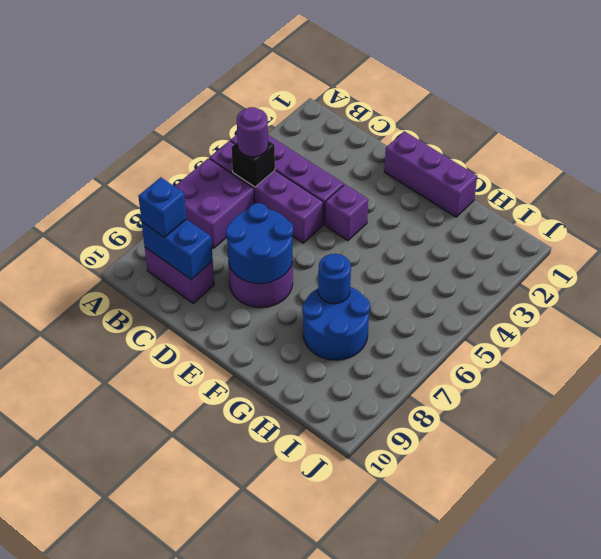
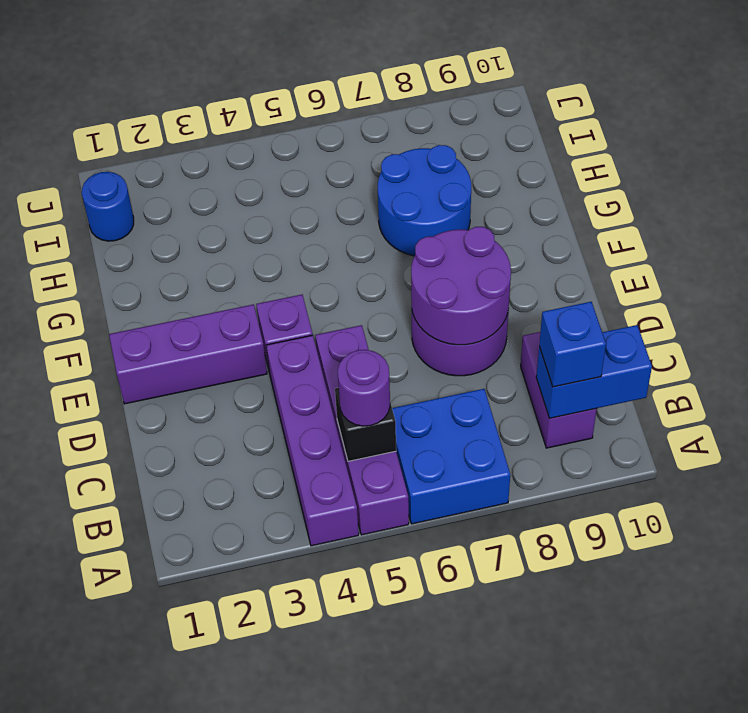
purple 2x2 brick [175,158,255,248] -> blue 2x2 brick [392,389,510,524]
blue 1x2 brick [142,219,213,280] -> blue 1x2 brick turned to [536,325,652,418]
blue 2x2 round brick [226,203,293,284] -> purple 2x2 round brick [411,227,511,345]
purple 1x3 brick [384,131,477,217] -> purple 1x3 brick turned to [109,304,267,404]
blue 1x1 round brick [318,254,351,304] -> blue 1x1 round brick moved to [82,172,134,241]

